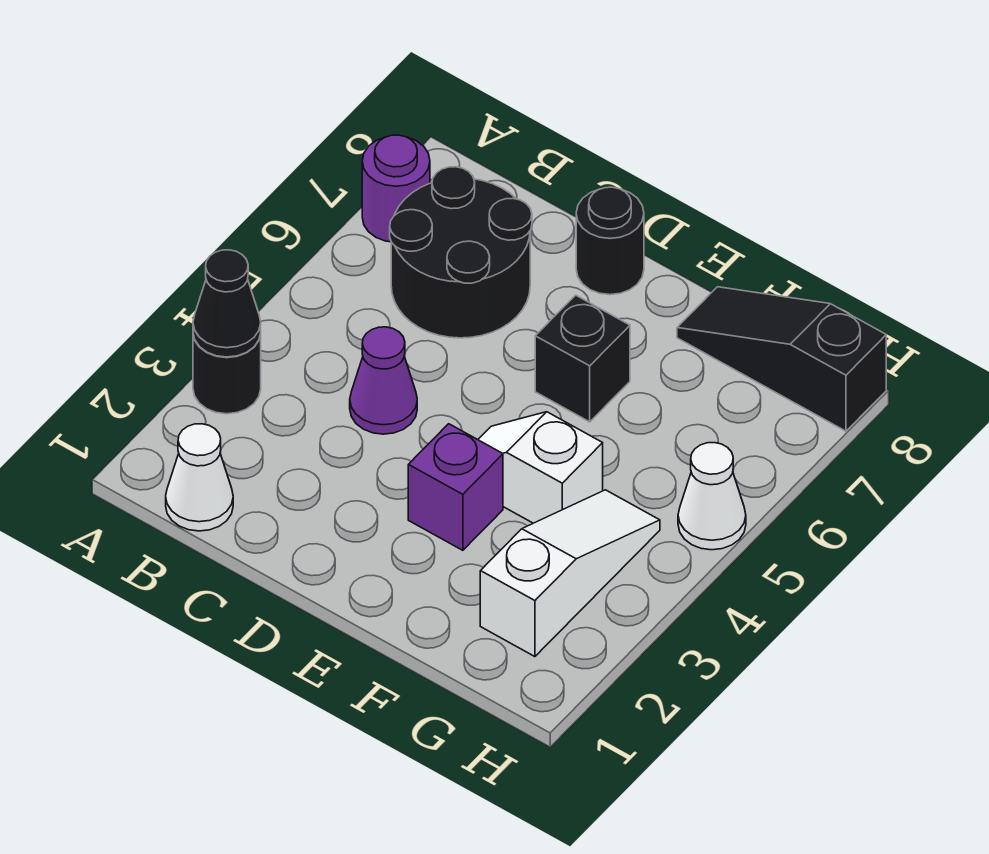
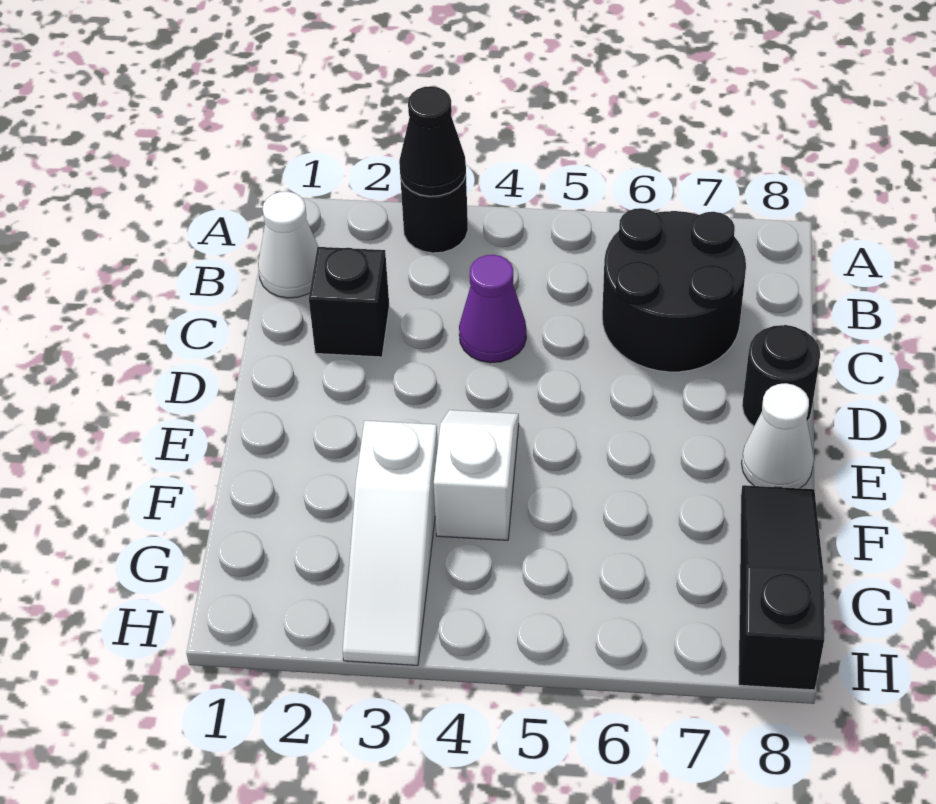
purple 1x1 round brick [362,135,430,242] -> none
purple 1x1 brick [408,424,503,550] -> none
black 1x1 brick [535,295,630,422] -> black 1x1 brick moved to [309,247,389,357]
white 1x3 slope [480,490,660,657] -> white 1x3 slope turned to [343,421,438,665]
white 1x1 cone [678,443,746,550] -> white 1x1 cone moved to [742,383,814,488]

